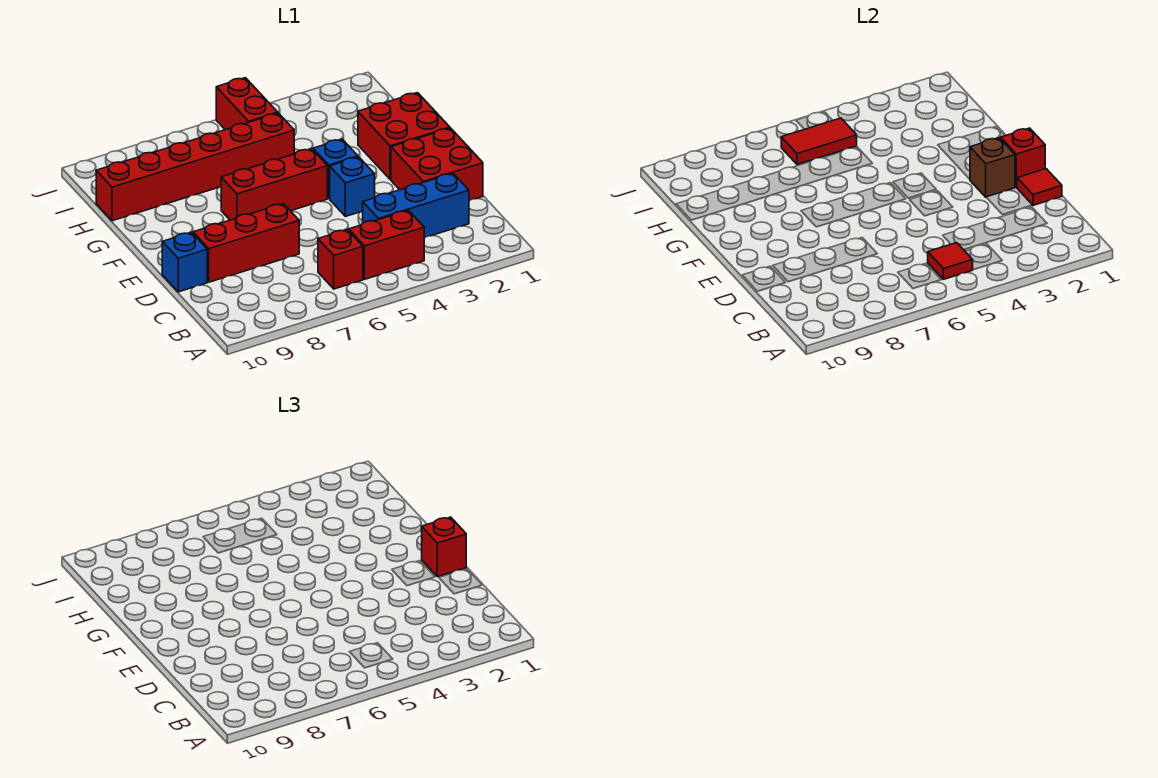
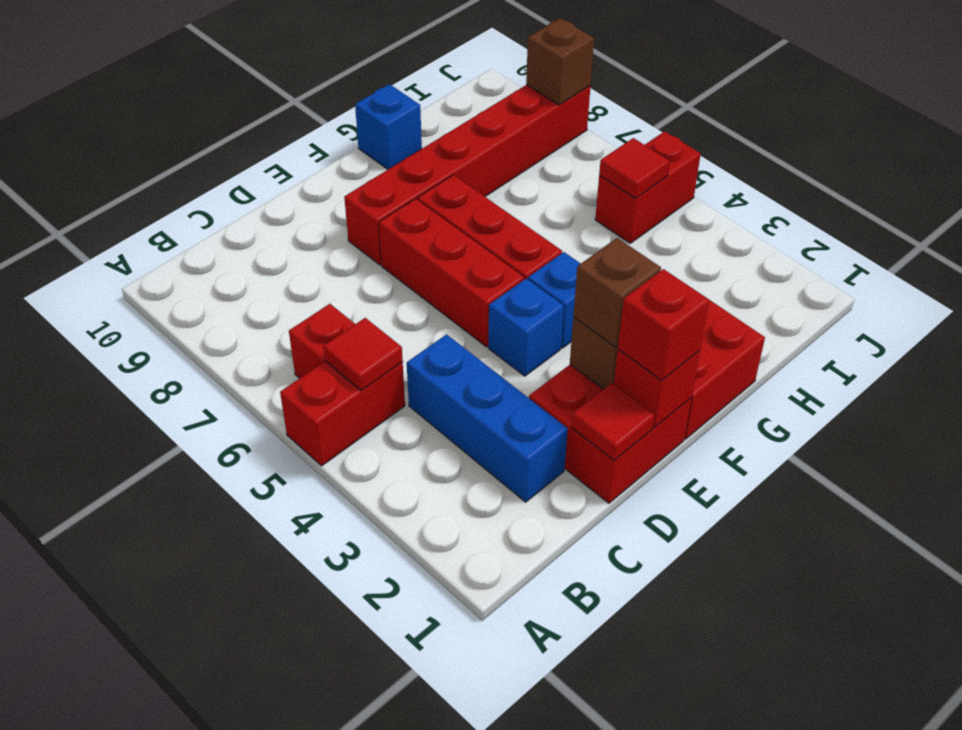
red 1x2 brick [348,210,424,279] -> red 1x2 brick turned to [280,361,405,466]
red 1x3 brick [193,204,299,282] -> red 1x3 brick moved to [379,199,524,347]
blue 1x1 brick [162,232,207,292] -> blue 1x1 brick moved to [355,84,422,169]
none -> brown 1x1 brick [573,238,661,347]
red 1x6 brick [96,113,294,221] -> red 1x6 brick turned to [344,85,590,265]
red 1x2 tile [781,118,857,165] -> red 1x1 tile [599,138,670,198]
none -> brown 1x1 brick [526,18,594,105]

